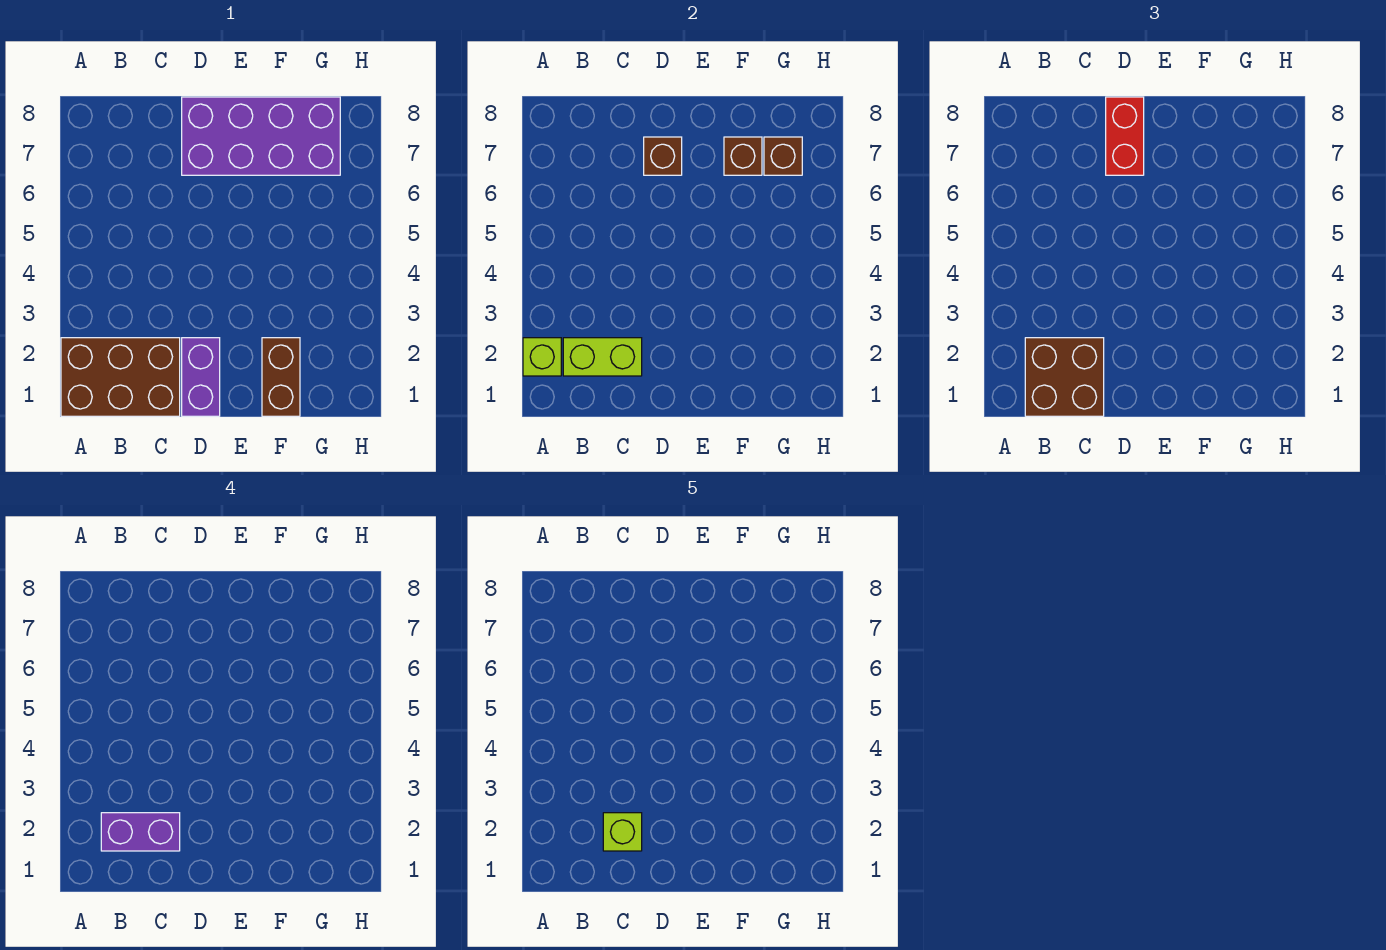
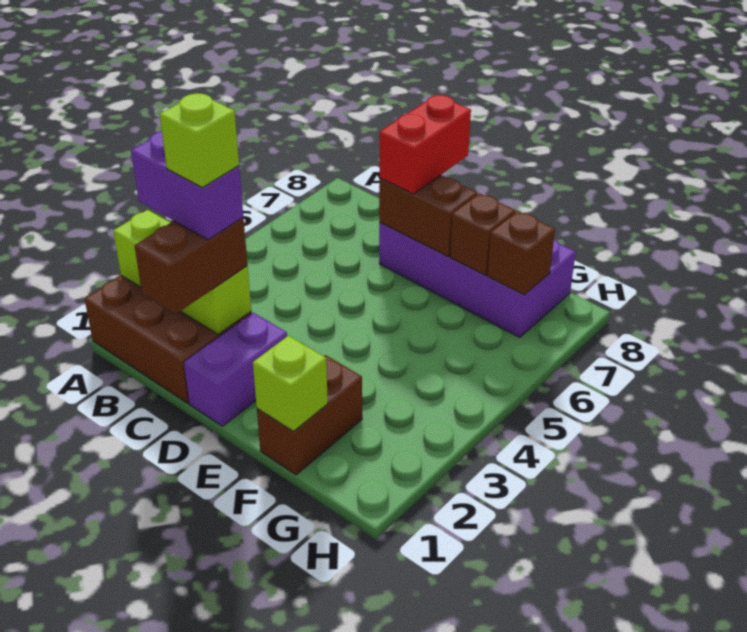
brown 2x2 brick [1025,338,1104,416] -> brown 1x2 brick [135,218,248,314]
brown 1x1 brick [644,137,682,175] -> brown 1x2 brick [379,175,477,257]
none -> lime 1x1 brick [253,336,328,432]

